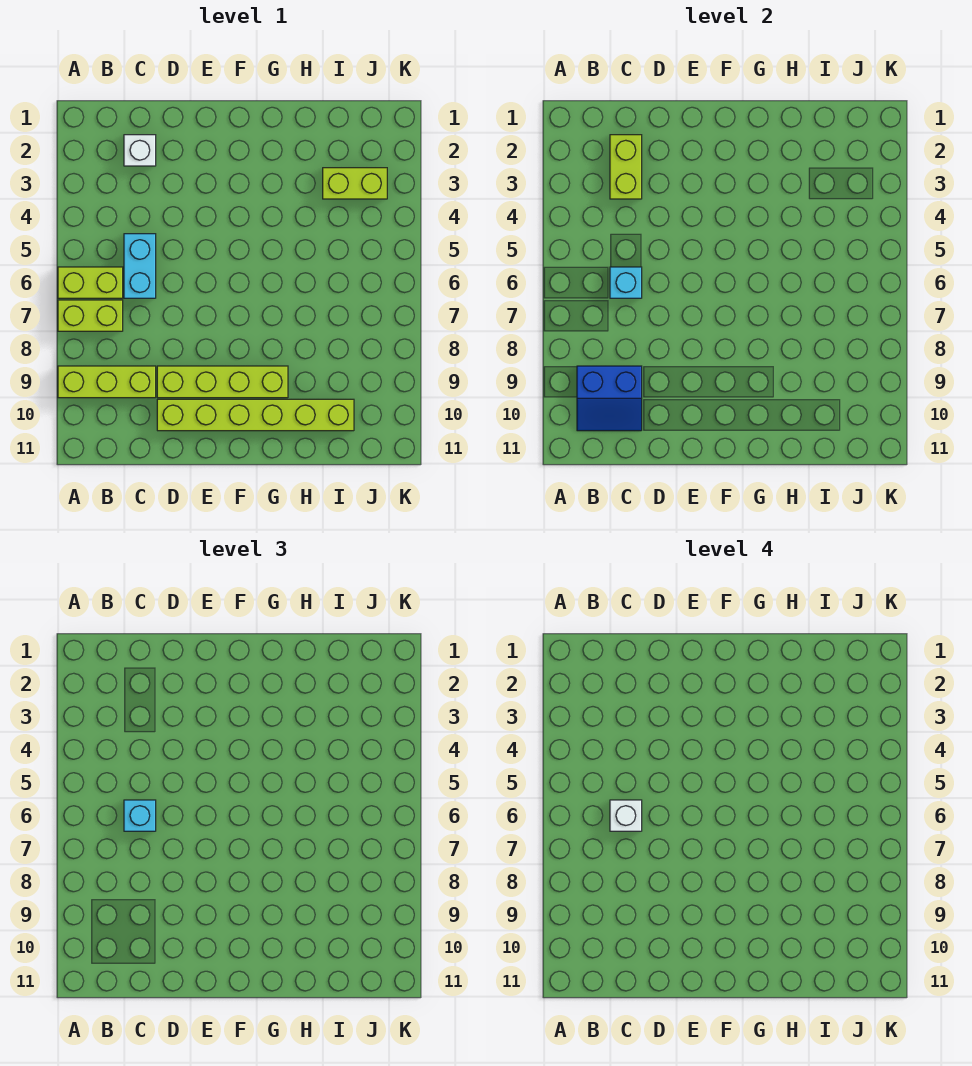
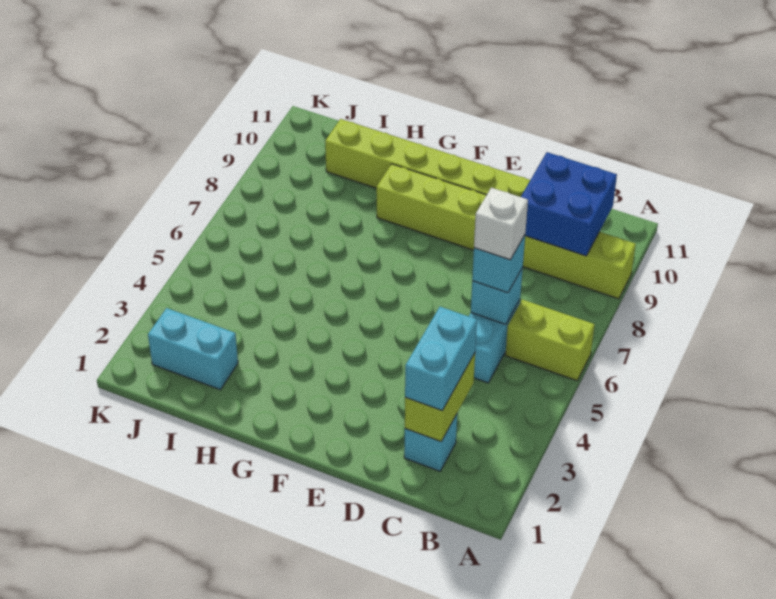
lime 1x2 brick [58,300,123,331] -> none
blue 2x2 slope [577,366,642,431] -> blue 2x2 brick [521,152,617,256]
white 1x1 brick [124,135,156,166] -> cyan 1x1 brick [404,414,457,471]
none -> cyan 1x2 brick [405,307,477,410]
none -> cyan 1x2 brick [148,308,238,390]
lime 1x2 brick [323,168,387,199] -> none

